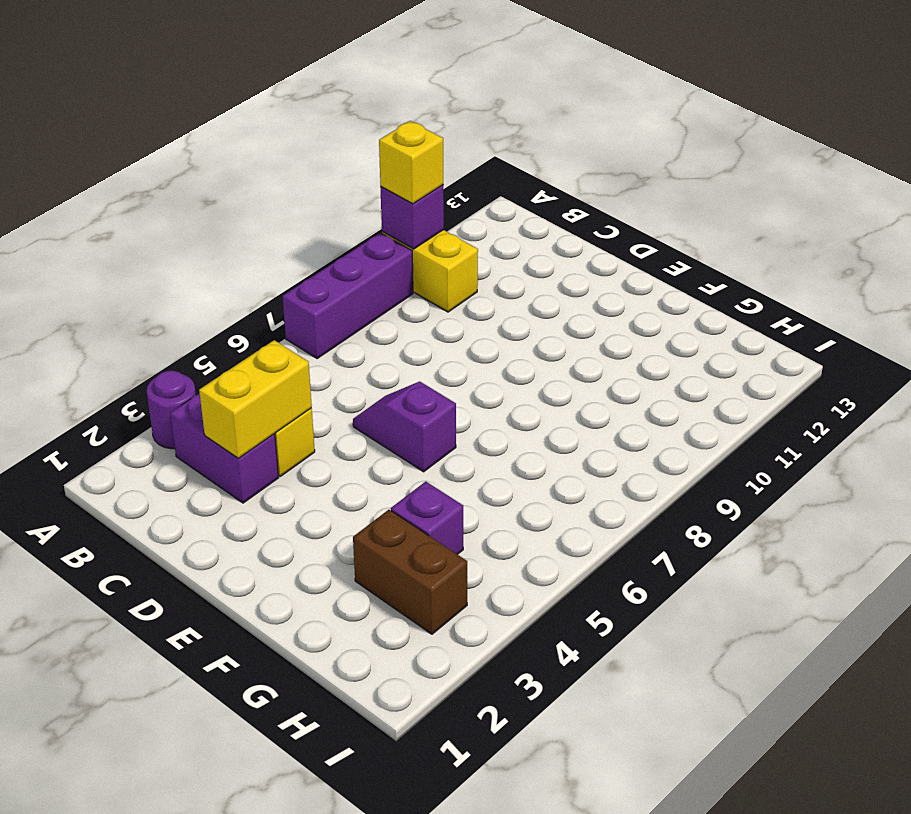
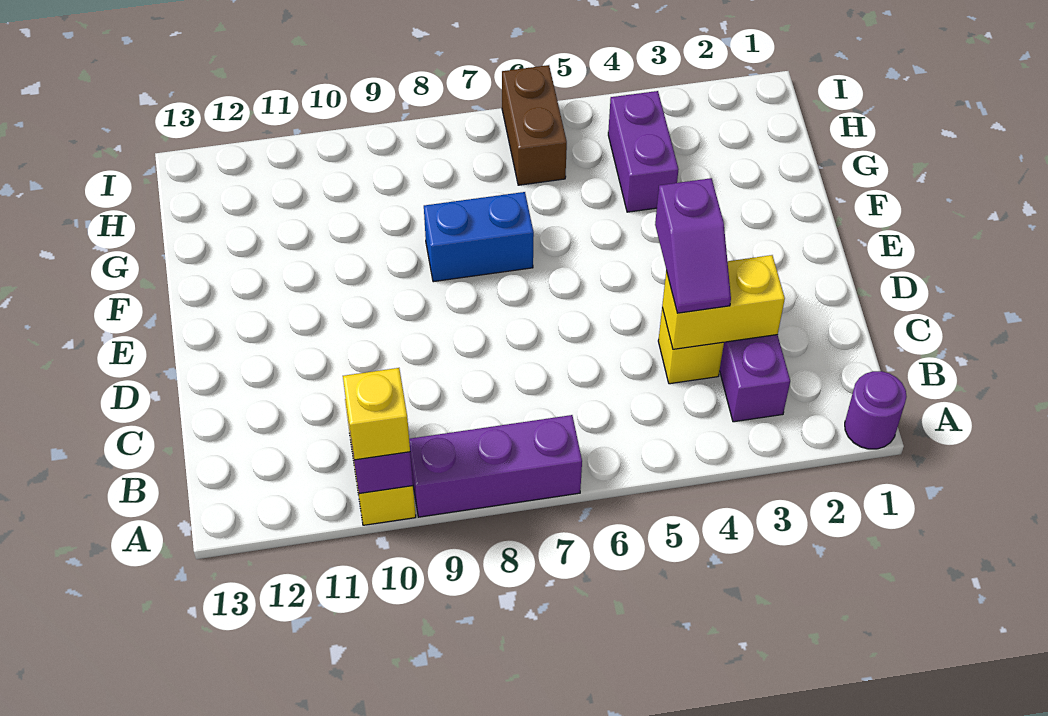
purple 1x1 round brick [147,371,196,449] -> purple 1x1 round brick moved to [845,371,907,449]
purple 1x2 slope [353,381,456,472] -> purple 1x2 slope moved to [655,178,731,313]
none -> blue 1x2 brick [424,192,534,282]
brown 1x2 brick [353,510,467,634] -> brown 1x2 brick moved to [502,65,567,185]
purple 1x1 brick [391,482,463,554] -> purple 1x2 brick [608,91,678,212]

